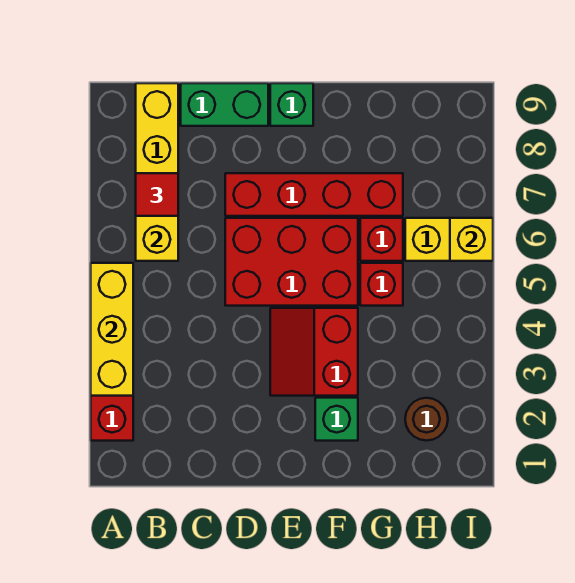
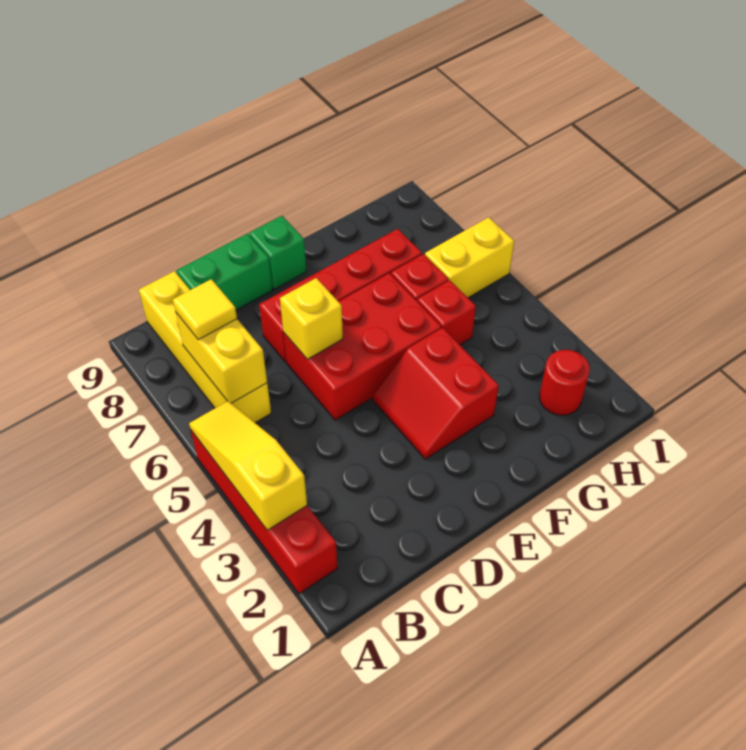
yellow 1x3 brick [91,263,133,396] -> yellow 1x3 slope [189,401,307,530]
red 1x1 tile [136,173,178,216] -> yellow 1x1 tile [173,279,237,340]
green 1x1 brick [315,398,358,441] -> none
brown 1x1 round brick [405,398,448,441] -> red 1x1 round brick [539,350,590,415]
yellow 1x1 brick [450,218,493,261] -> yellow 1x1 brick moved to [280,278,343,359]

